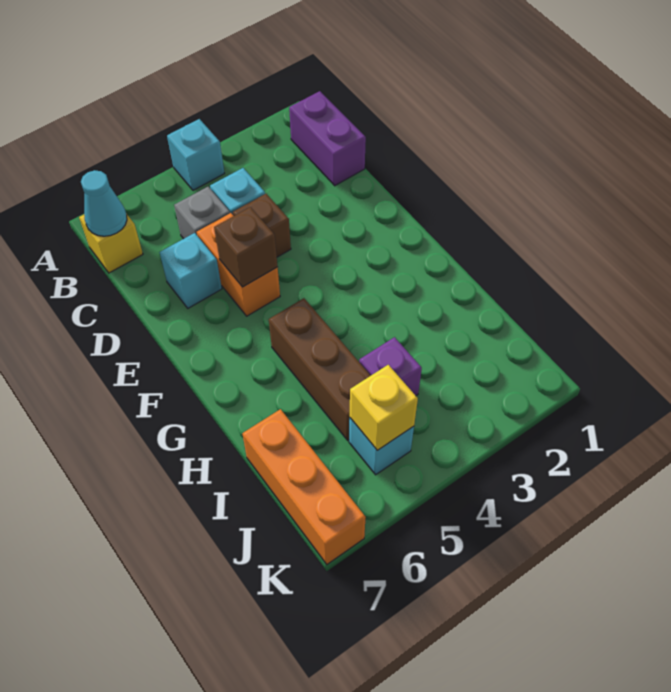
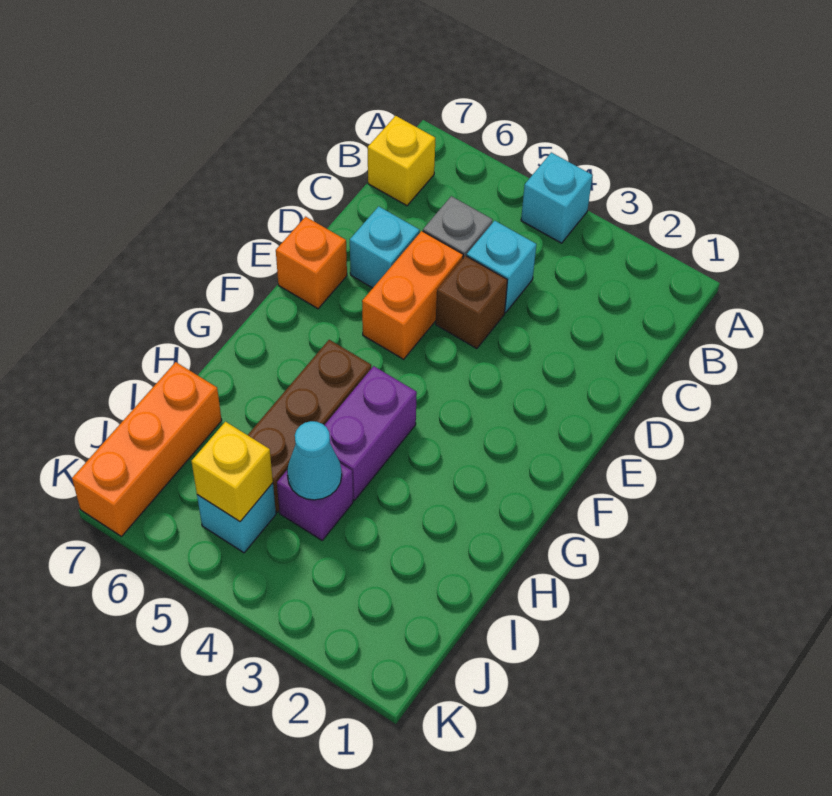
purple 1x2 brick [289,91,366,186] -> purple 1x2 brick moved to [324,366,417,500]
cyan 1x1 cone [81,170,127,236] -> cyan 1x1 cone moved to [287,421,342,500]
brown 1x1 brick [214,207,278,287] -> none
none -> orange 1x1 brick [276,217,347,309]

